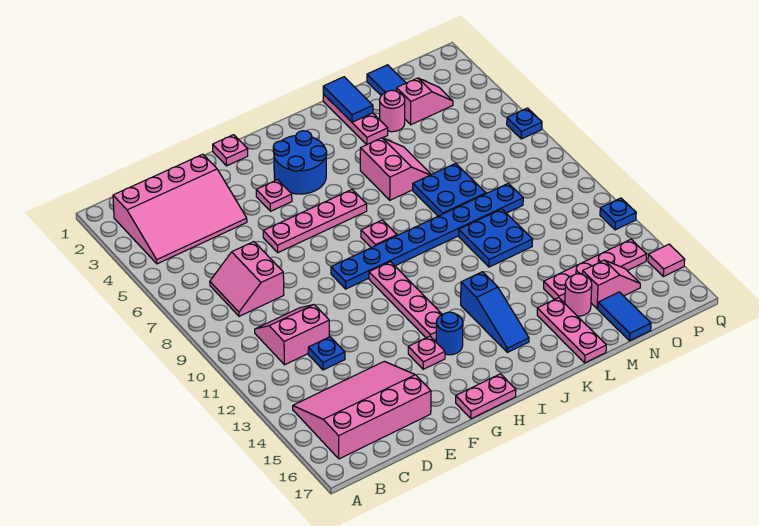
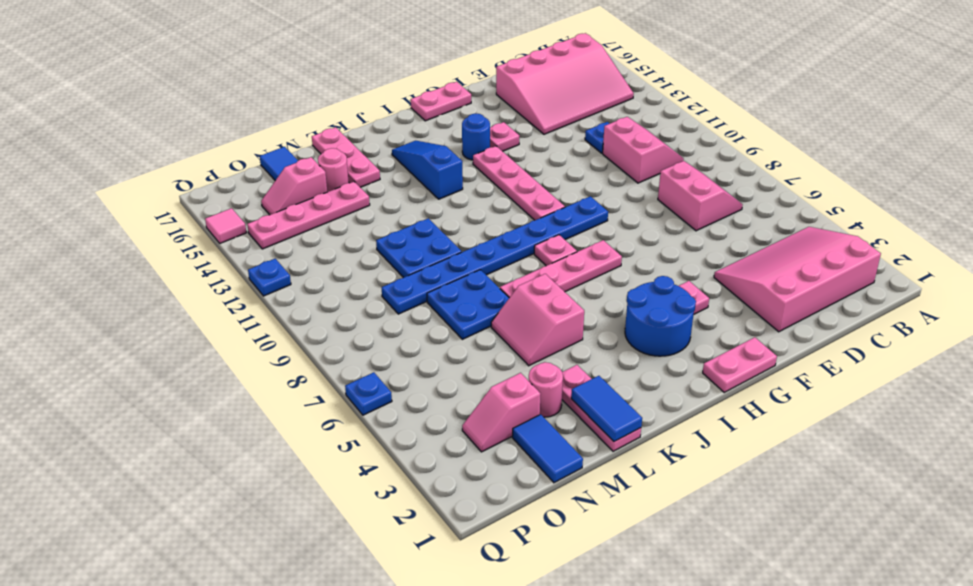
pink 2x2 slope [255,305,329,365] -> pink 2x2 slope turned to [603,117,684,183]
pink 1x4 plate [263,190,367,253] -> pink 1x4 plate moved to [500,240,622,298]
pink 1x1 plate [213,135,248,166] -> pink 1x2 plate [703,337,777,392]

